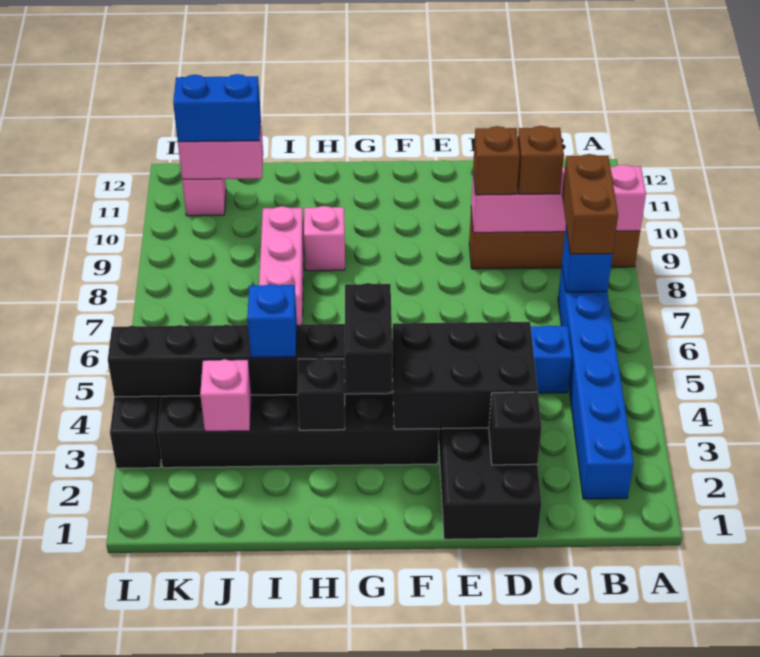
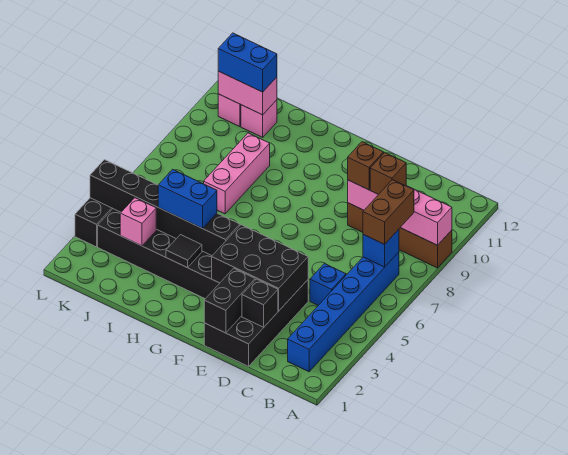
black 1x2 brick [345,283,393,392] -> black 1x2 brick moved to [204,268,255,333]
black 1x1 brick [298,358,345,430] -> black 1x1 tile [166,235,202,268]
pink 1x1 brick [304,206,345,271] -> pink 1x1 brick moved to [241,100,277,137]
blue 1x1 brick [247,284,297,358] -> blue 1x2 brick [158,169,217,228]

